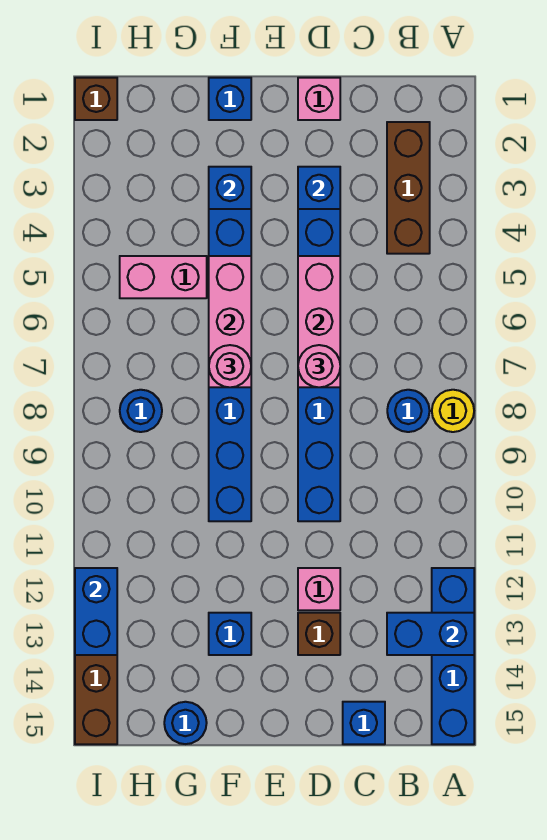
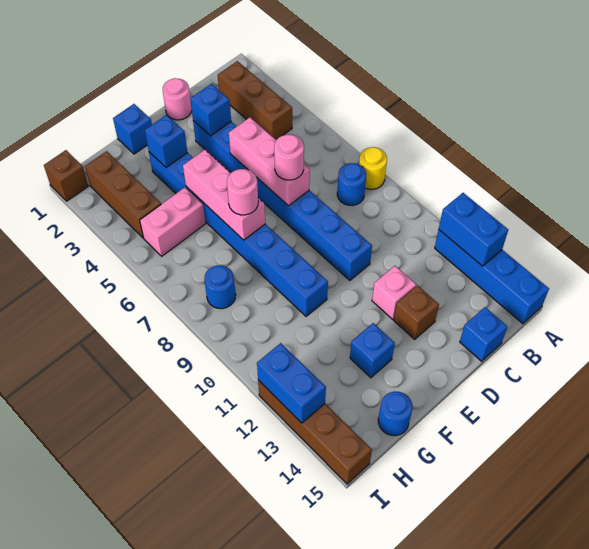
blue 1x2 brick [387,613,474,655] -> blue 1x2 brick turned to [439,193,508,266]
pink 1x1 brick [298,78,340,120] -> pink 1x1 round brick [163,78,192,120]
none -> brown 1x3 brick [85,151,161,238]

